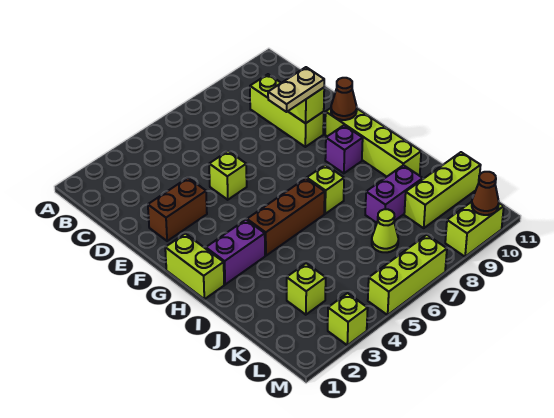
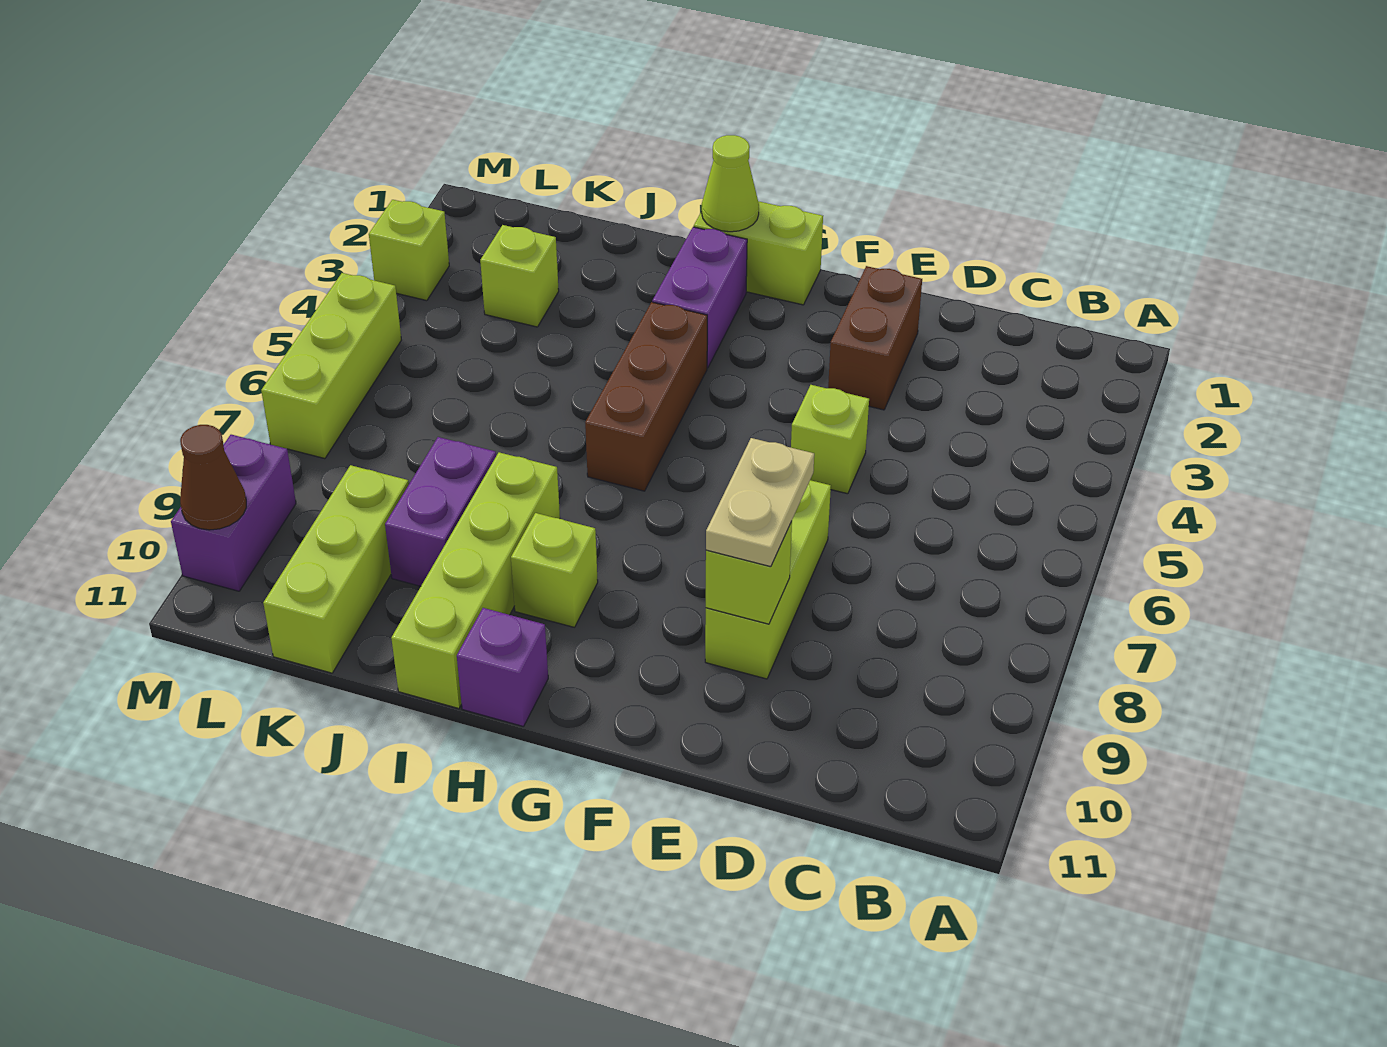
lime 1x3 brick [250,74,324,147] -> lime 1x3 brick turned to [705,480,831,679]
lime 1x4 brick [325,108,421,177] -> lime 1x4 brick turned to [391,452,560,709]
brown 1x1 cone [331,78,357,120] -> none
purple 1x1 brick [325,125,363,173] -> purple 1x1 brick moved to [457,608,548,727]
lime 1x1 brick [307,165,344,214] -> lime 1x1 brick moved to [511,513,598,627]
lime 1x1 cone [372,209,398,252] -> lime 1x1 cone moved to [702,135,759,232]
lime 1x2 brick [445,202,504,257] -> purple 1x2 brick [171,435,296,591]

